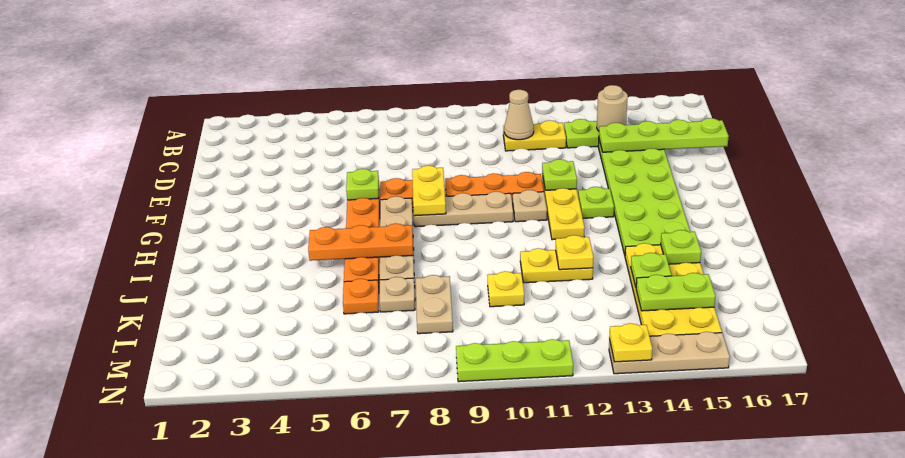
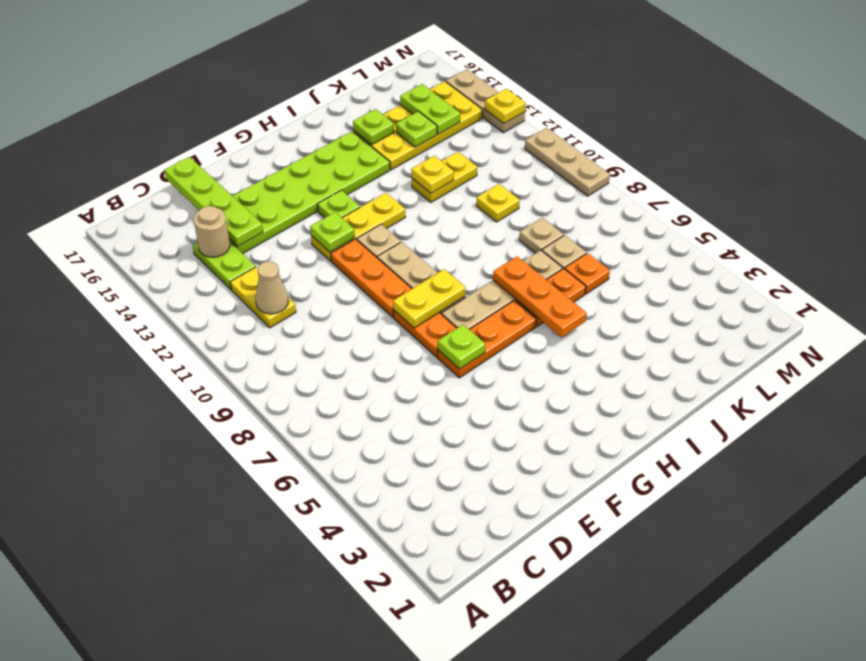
yellow 1x2 plate [520,248,593,283] -> yellow 1x2 plate turned to [412,152,477,202]
tan 1x2 plate [416,275,453,334] -> tan 1x1 plate [519,218,564,253]
lime 1x3 plate [456,339,573,382] -> tan 1x3 plate [525,128,610,196]

